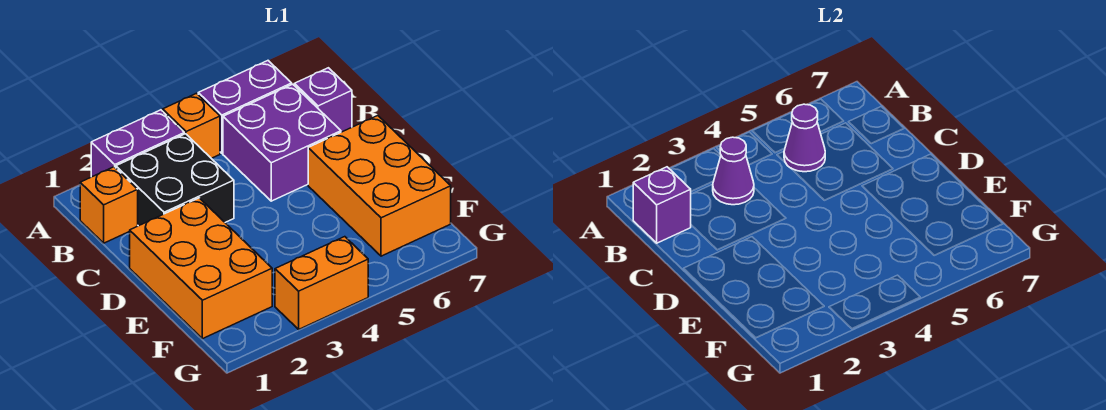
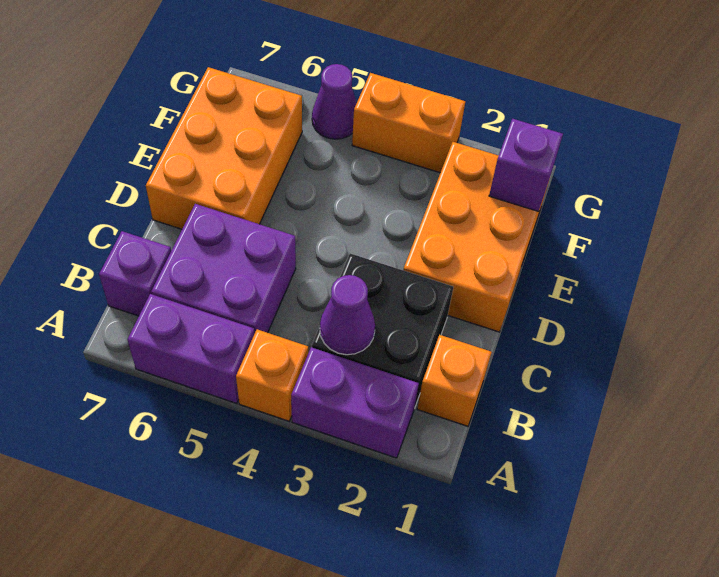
purple 1x1 brick [633,167,691,243] -> purple 1x1 brick moved to [489,119,563,211]
purple 1x1 cone [784,104,825,172] -> purple 1x1 cone moved to [312,64,357,139]

